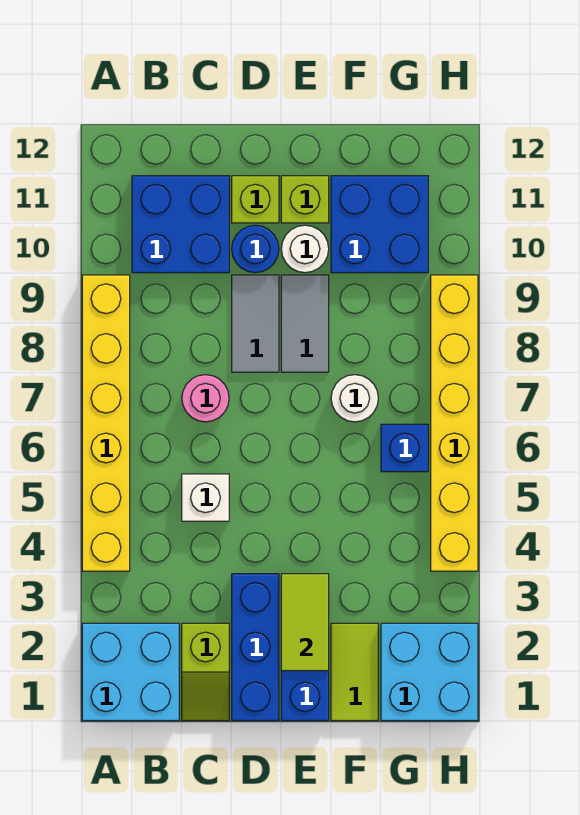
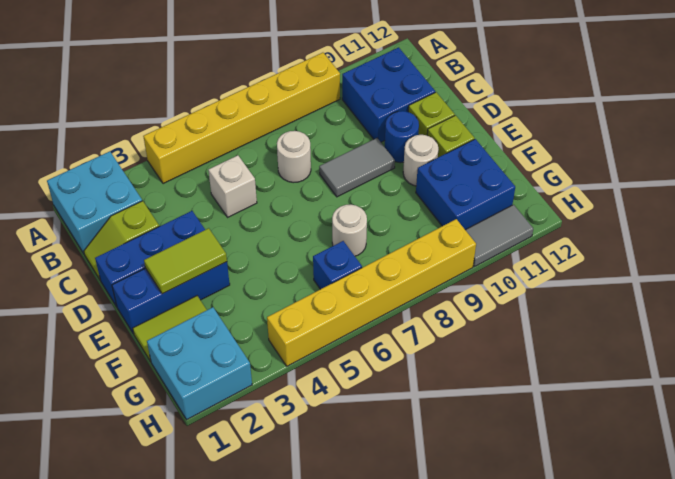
pink 1x1 round brick [182,375,229,422] -> white 1x1 round brick [277,131,311,183]
grey 1x2 tile [281,275,329,372] -> grey 1x2 tile moved to [466,205,533,267]

